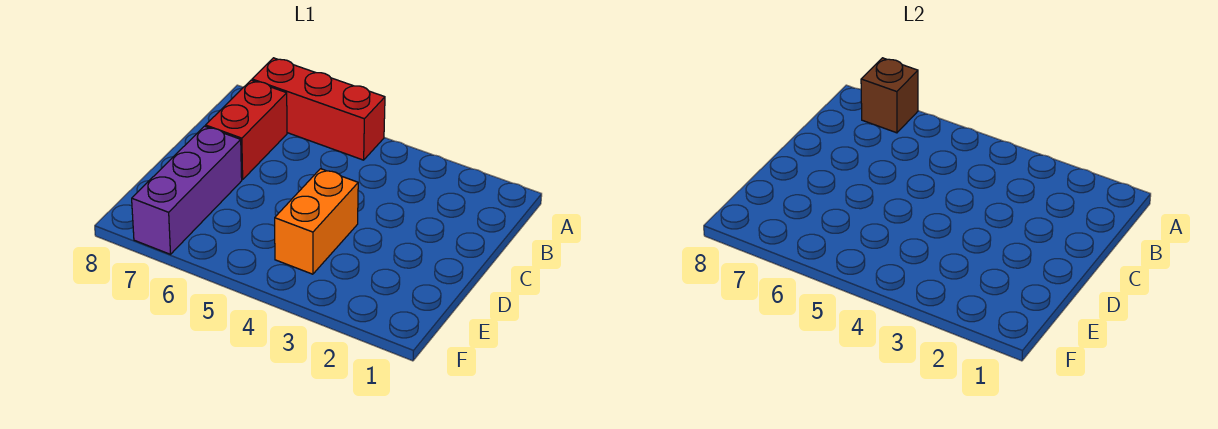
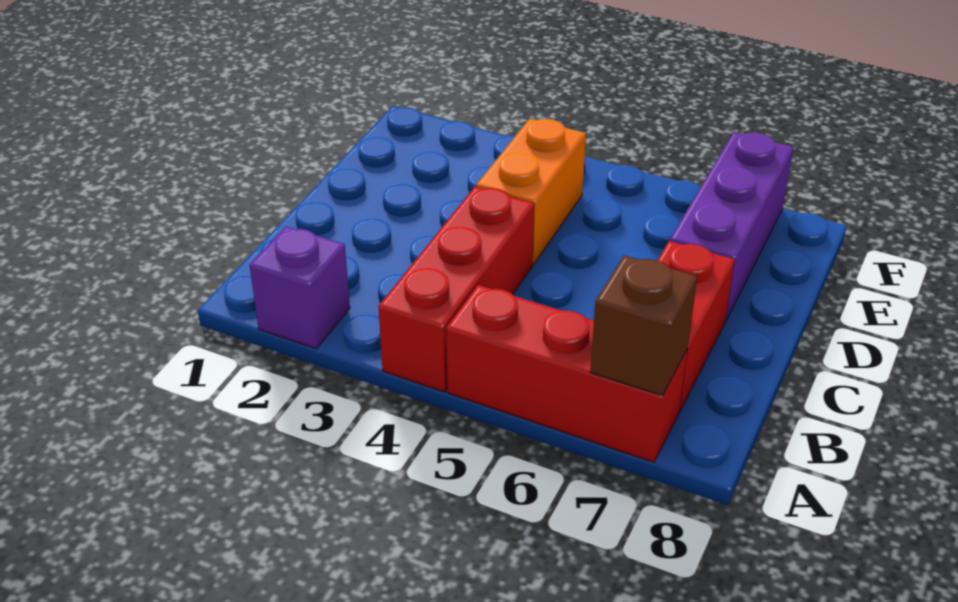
none -> purple 1x1 brick [250,226,350,348]
none -> red 1x3 brick [378,186,534,392]

